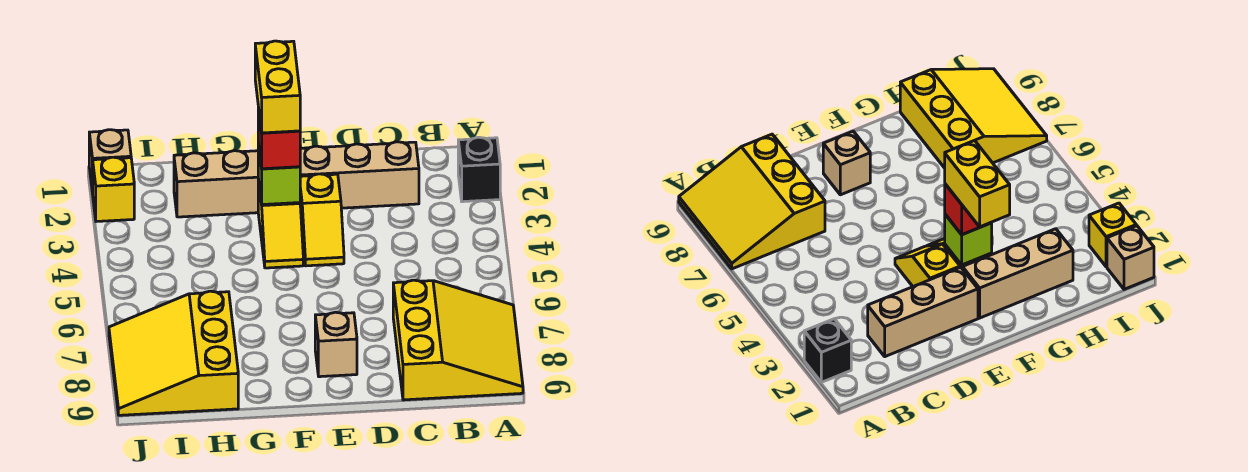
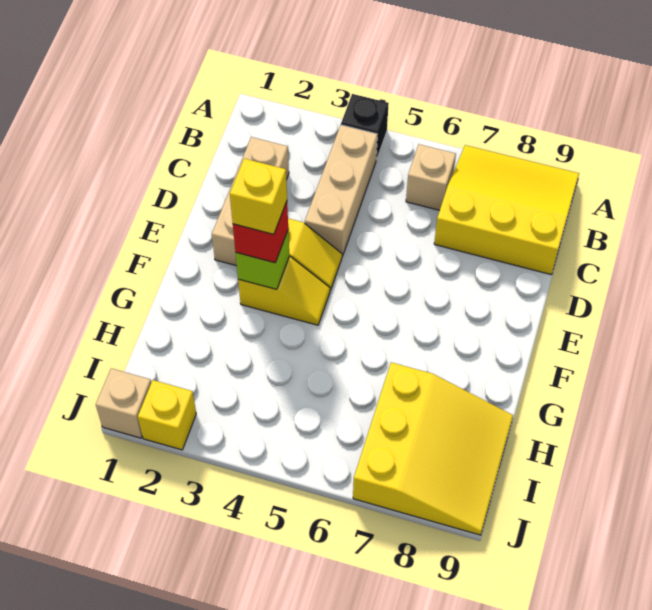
black 1x1 brick [458,137,500,202] -> black 1x1 brick moved to [341,94,389,160]
tan 1x1 brick [315,312,357,377] -> tan 1x1 brick moved to [406,144,456,210]
tan 1x3 brick [174,151,258,217] -> tan 1x3 brick moved to [305,125,377,256]
yellow 1x2 brick [255,41,300,133] -> yellow 1x1 brick [230,159,287,234]
yellow 3x3 slope [109,291,238,415] -> yellow 3x3 slope turned to [353,362,513,535]

